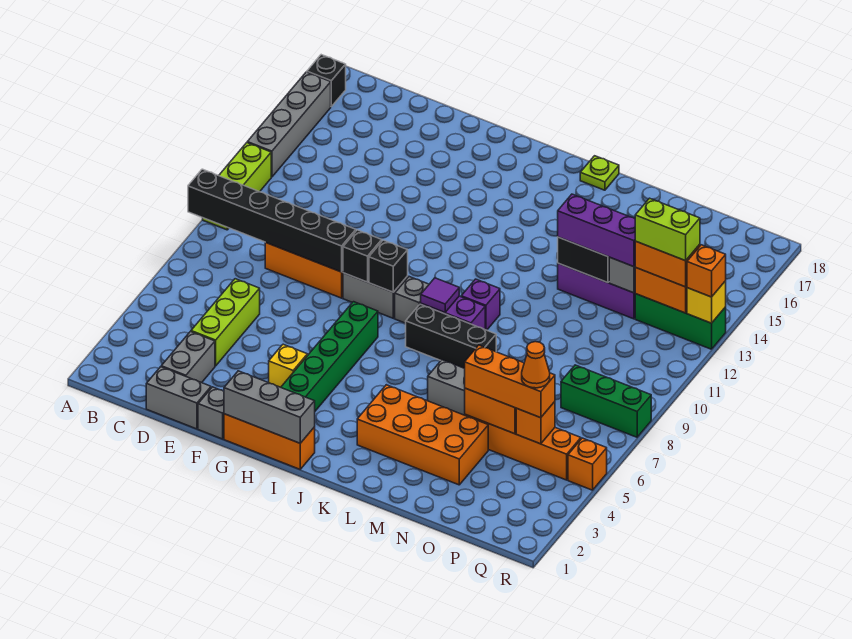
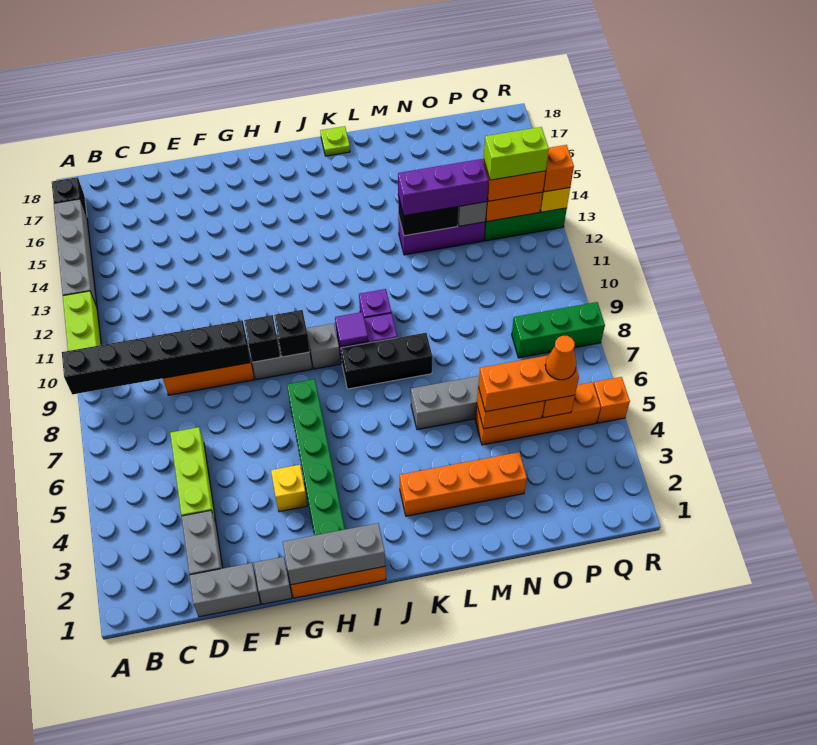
orange 2x4 brick [357,385,488,485] -> orange 1x4 brick [400,452,527,516]

